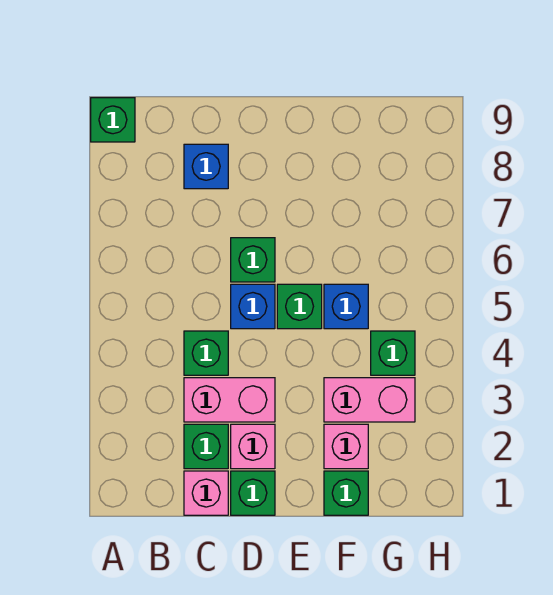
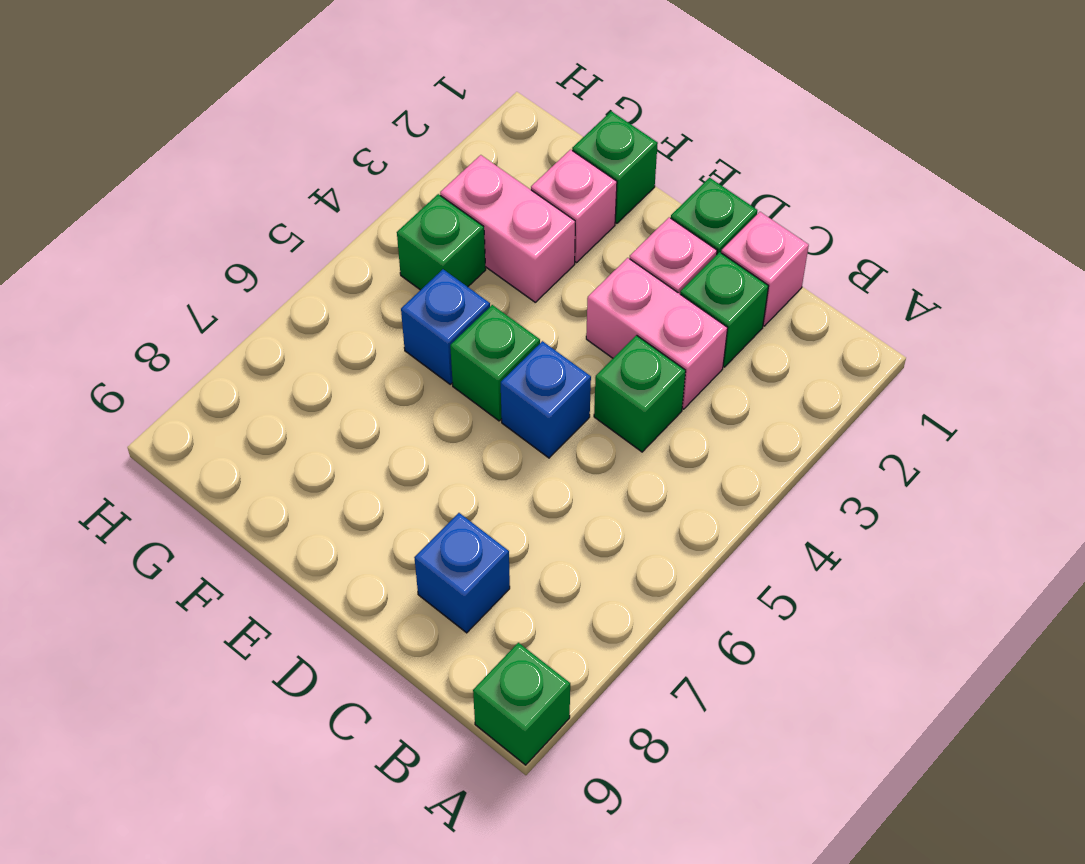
green 1x1 brick [231,238,275,282] -> none

